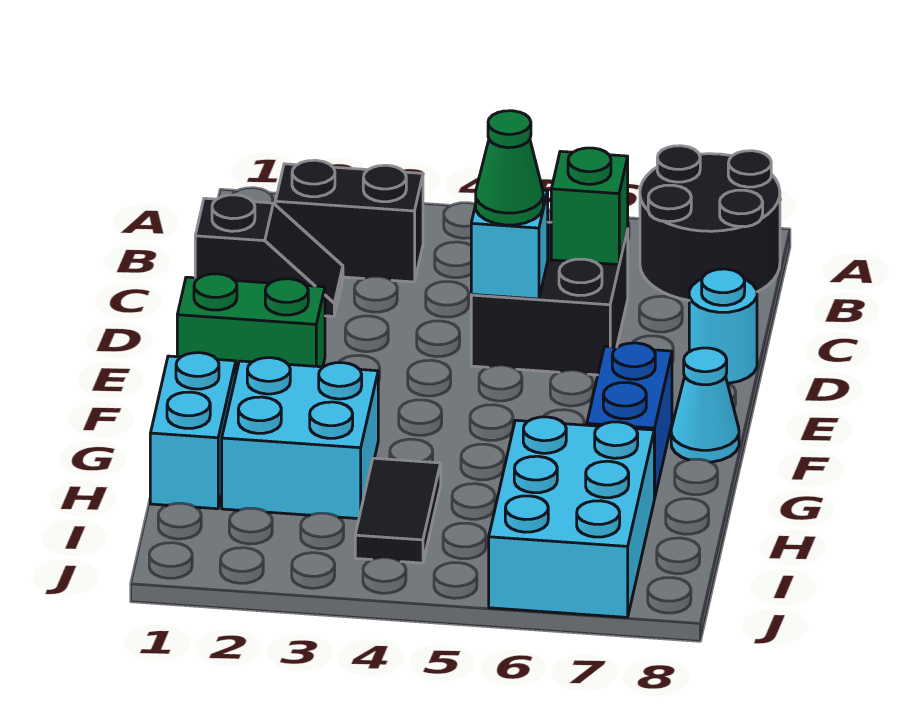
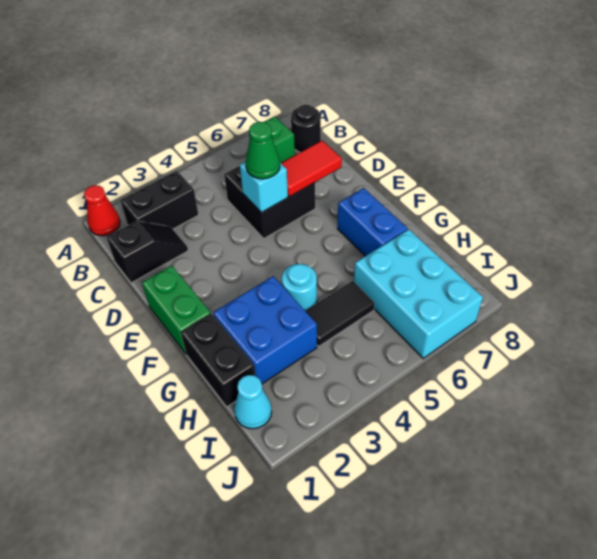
none -> red 1x1 cone [84,185,120,236]
black 2x2 round brick [640,146,780,300] -> black 1x1 round brick [291,105,321,152]
none -> red 1x2 tile [281,141,342,197]
cyan 1x1 round brick [689,269,757,383] -> cyan 1x1 round brick moved to [282,264,317,311]
green 1x2 brick [177,274,325,373] -> green 1x2 brick turned to [142,266,211,354]
cyan 1x1 cone [671,348,739,462] -> cyan 1x1 cone moved to [234,375,272,429]
cyan 1x2 brick [150,353,236,509] -> black 1x2 brick [181,314,255,407]
cyan 2x2 brick [222,358,378,519] -> blue 2x2 brick [213,276,317,384]
black 1x2 tile [355,458,441,563] -> black 1x2 tile turned to [306,281,374,346]

